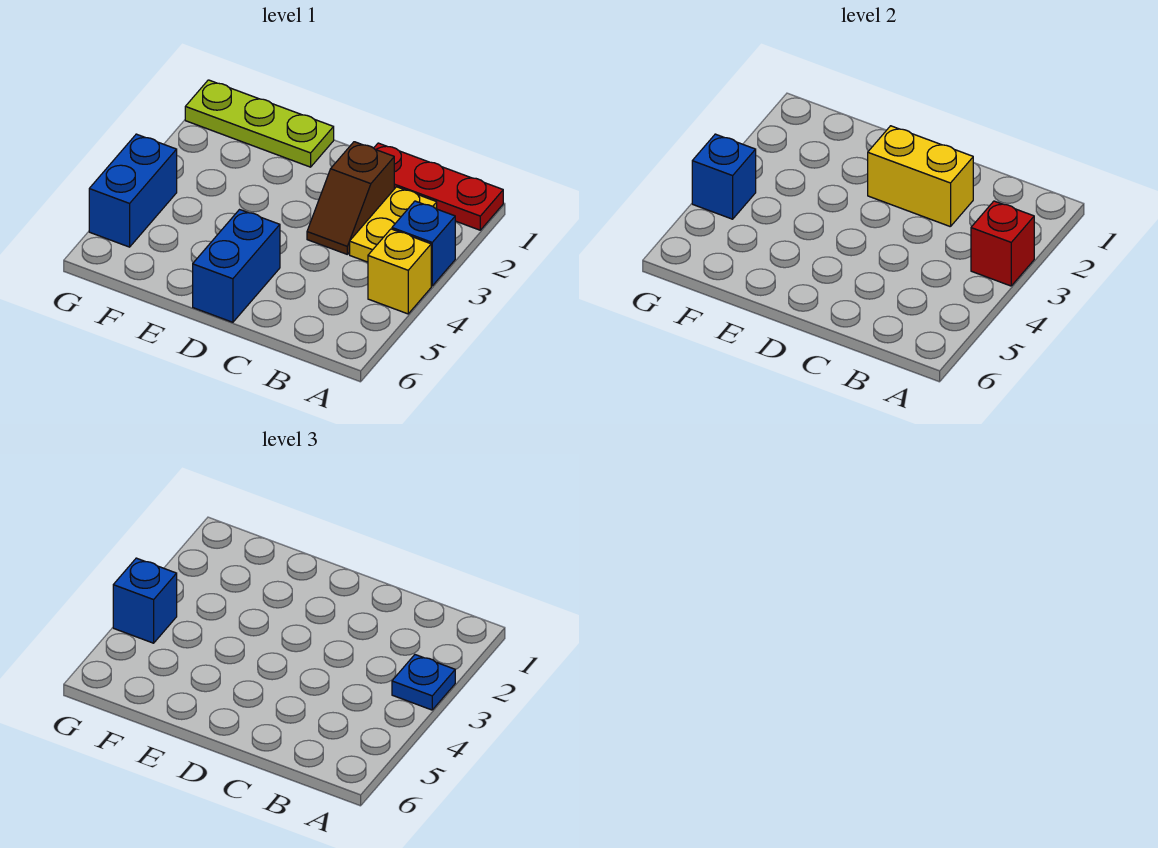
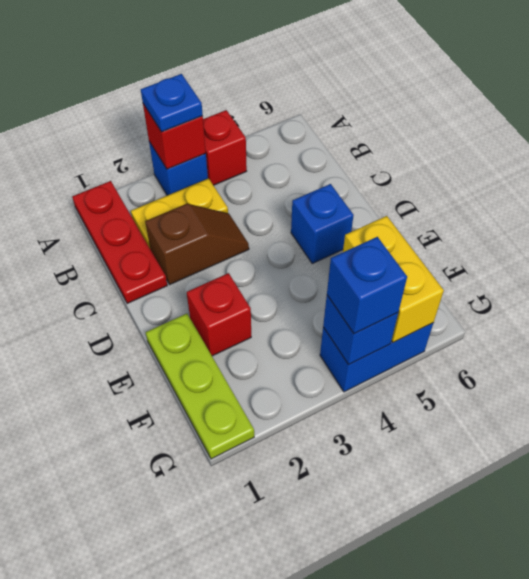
yellow 1x1 brick [368,229,431,314] -> red 1x1 brick [203,110,247,185]
yellow 1x2 brick [868,126,973,227] -> yellow 1x2 brick moved to [343,216,444,342]
blue 1x2 brick [193,210,280,322] -> blue 1x1 brick [291,184,354,263]
none -> red 1x1 brick [187,273,251,356]

